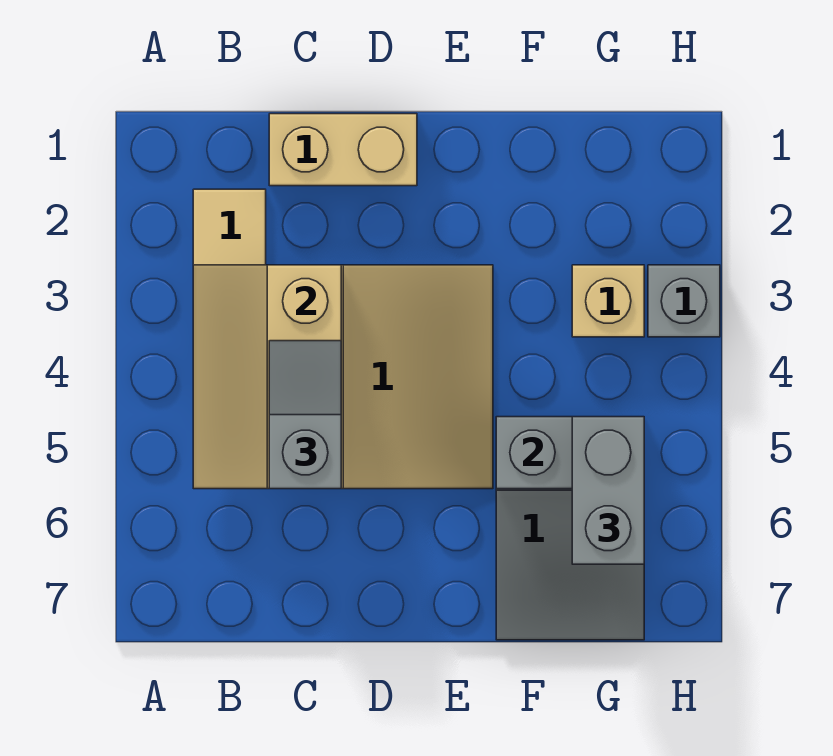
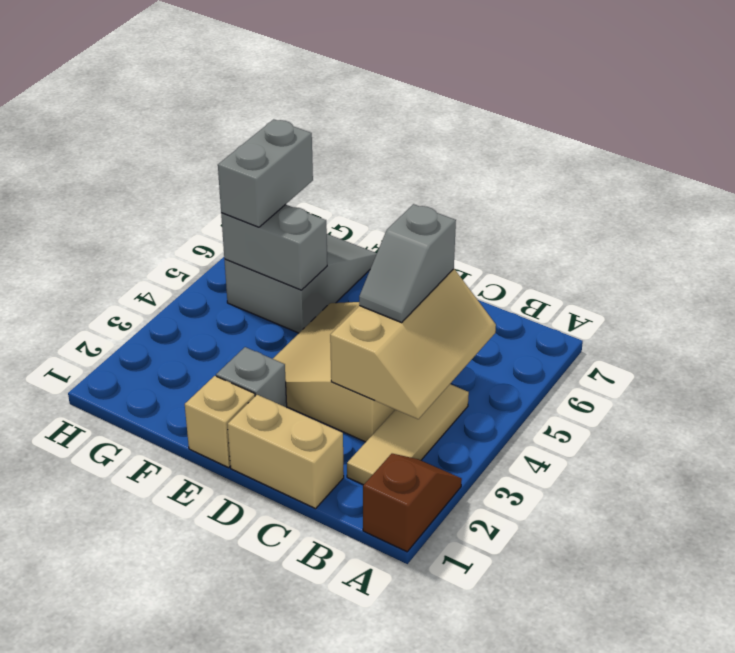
none -> brown 1x2 slope [363,454,462,552]
tan 1x1 brick [572,265,644,337] -> tan 1x1 brick moved to [185,376,255,468]
grey 1x1 brick [648,265,720,337] -> grey 1x1 brick moved to [216,347,287,407]

